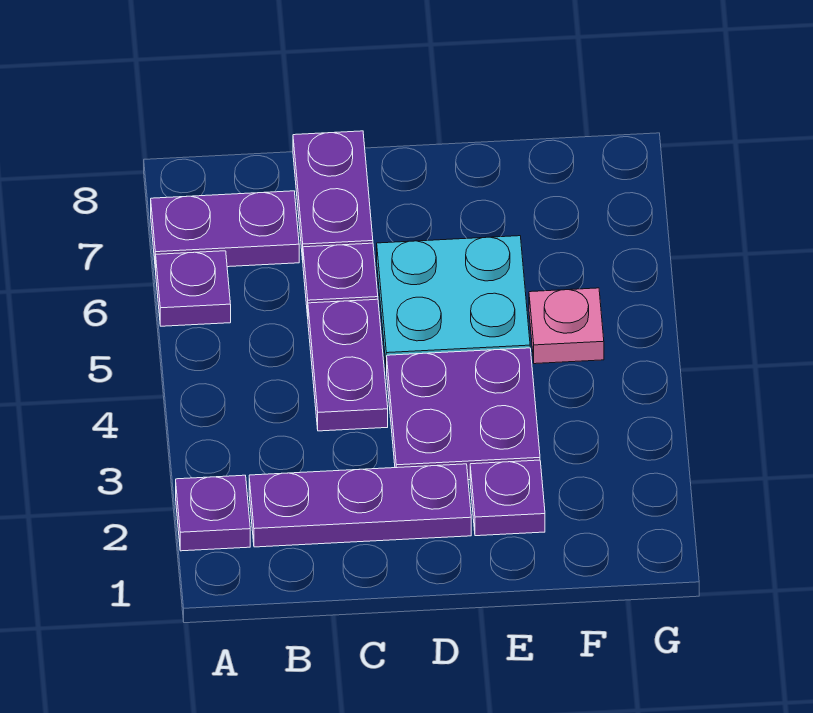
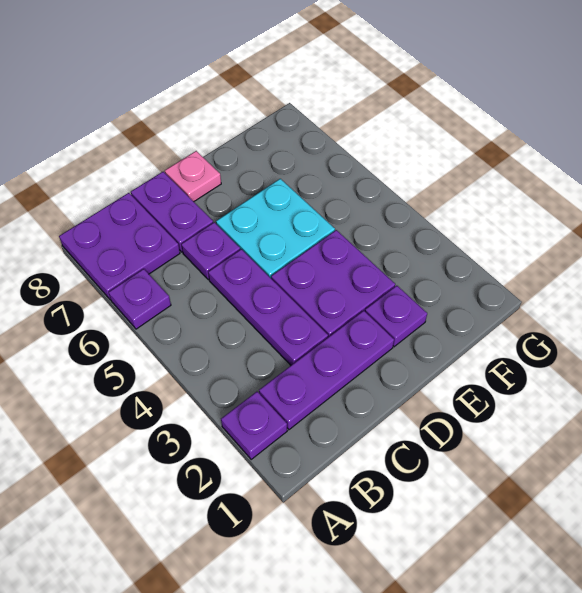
purple 1x2 plate [151,191,299,270] -> purple 2x2 plate [59,193,180,300]
purple 1x2 plate [308,299,388,431] -> purple 1x3 plate [208,249,328,365]
pink 1x1 plate [529,288,604,364] -> pink 1x1 plate moved to [165,151,221,202]

